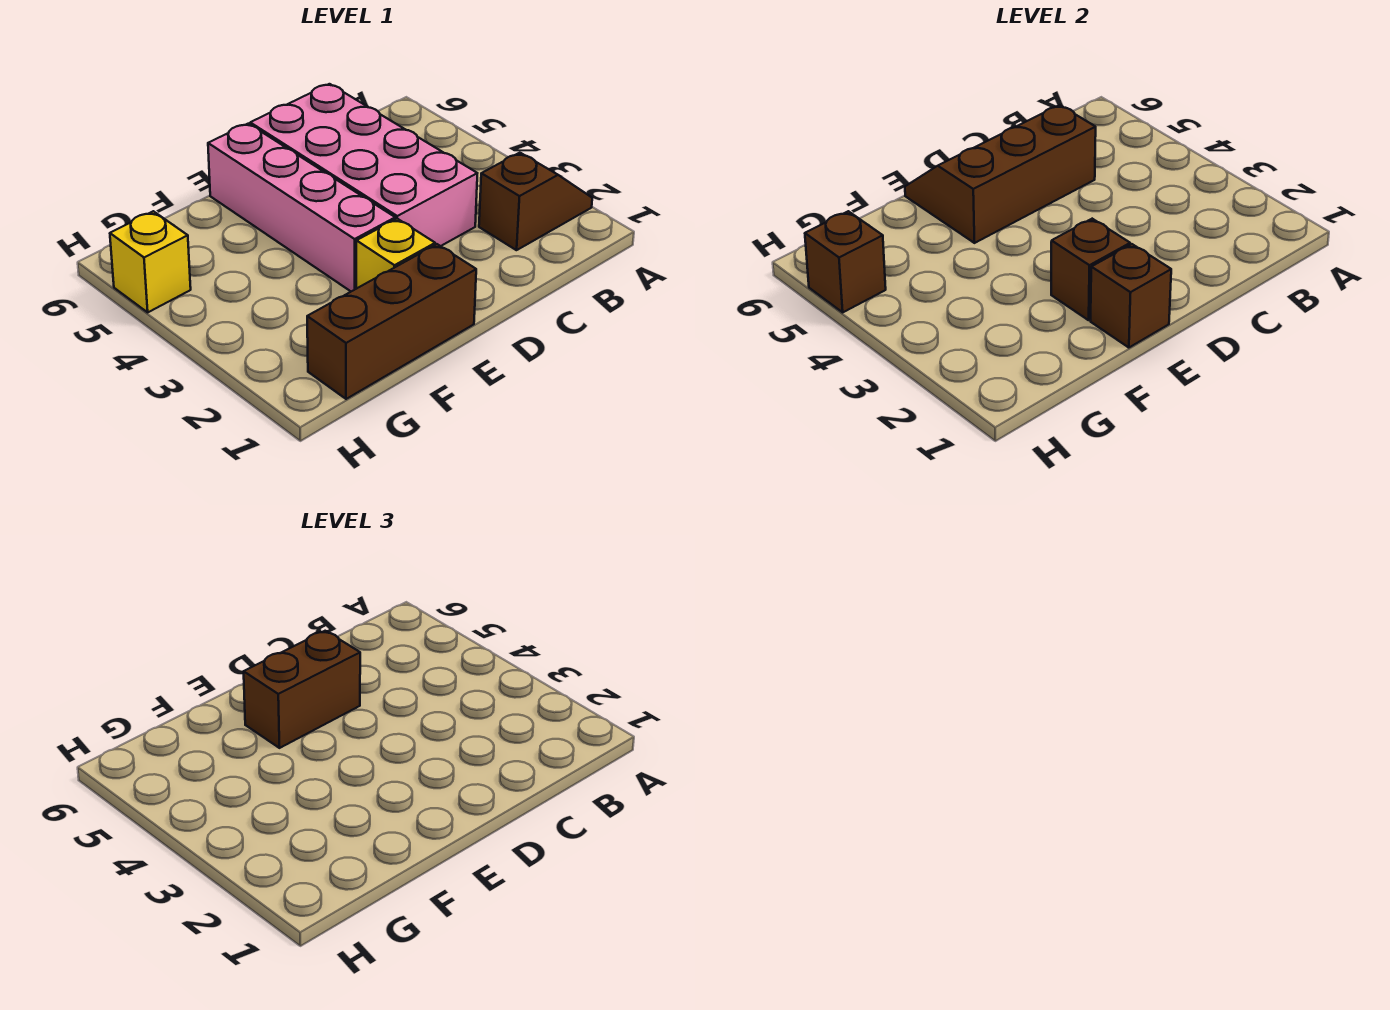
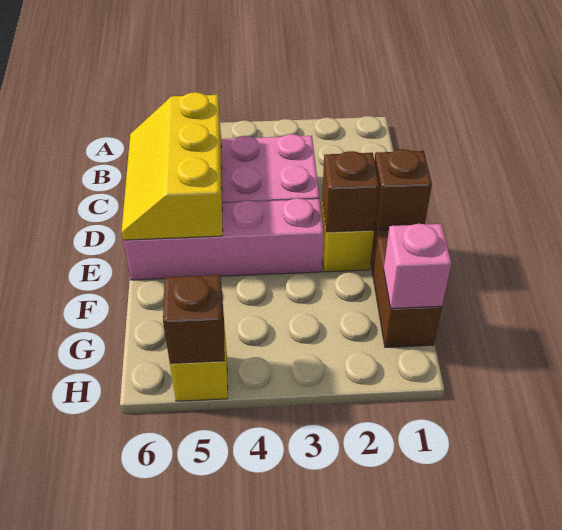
brown 1x2 slope [479,153,592,250] -> none
brown 2x3 slope [905,105,1096,243] -> yellow 2x3 slope [121,92,223,240]
brown 1x2 brick [244,631,360,748] -> none
none -> pink 1x1 brick [384,224,451,308]

